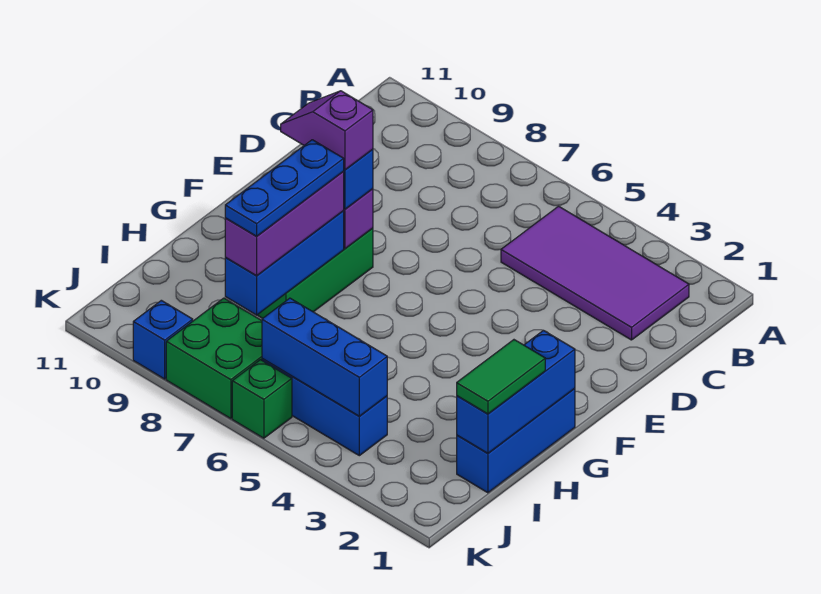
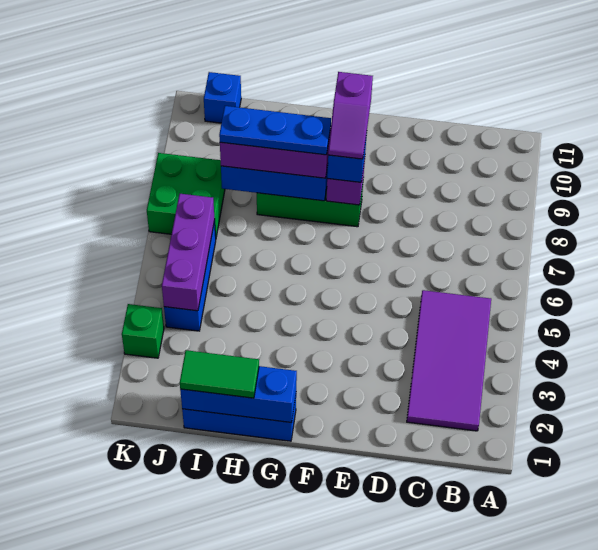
purple 1x2 slope [281,91,373,170] -> purple 1x2 slope turned to [328,72,373,159]
blue 1x3 brick [262,298,387,416] -> purple 1x3 brick [162,194,215,311]
green 1x1 brick [232,360,292,438] -> green 1x1 brick moved to [122,304,164,358]
blue 1x1 brick [133,300,193,379] -> blue 1x1 brick moved to [204,72,241,123]

